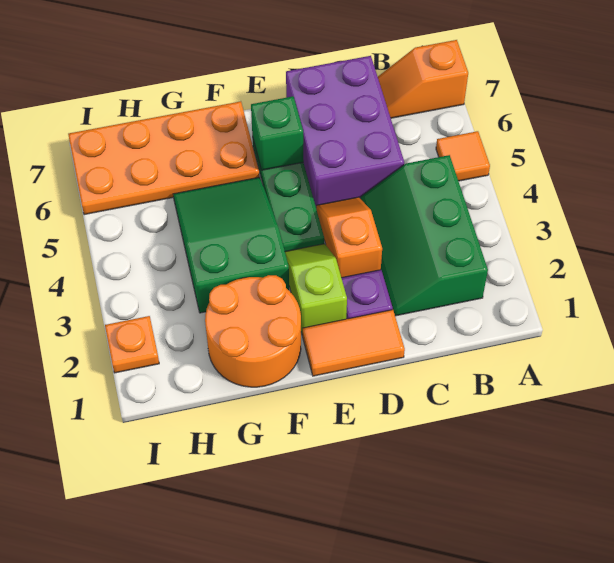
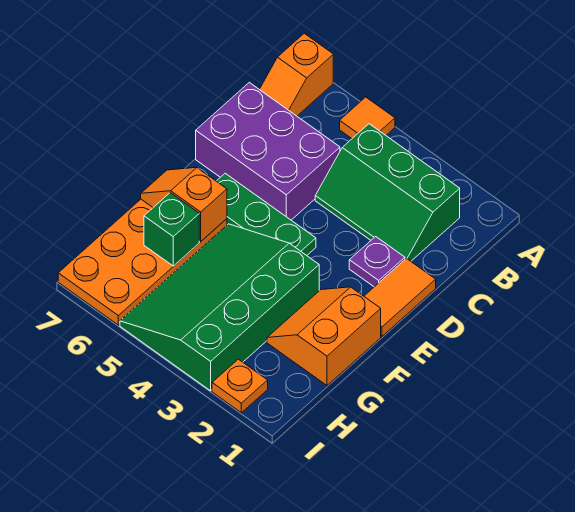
orange 1x2 slope [316,197,382,278] -> orange 1x2 slope moved to [141,168,227,241]
lime 1x2 slope [285,244,347,333] -> none
green 1x1 brick [251,96,304,170] -> green 1x1 brick moved to [144,193,199,266]
orange 2x2 round brick [205,275,301,387] -> orange 2x2 slope [267,287,381,385]
green 2x3 slope [173,177,289,313] -> green 3x4 slope [120,224,319,391]

